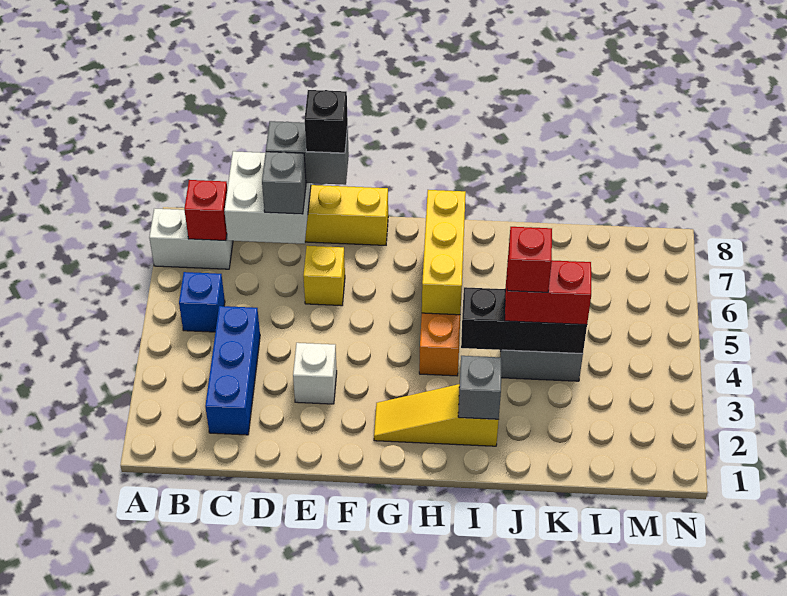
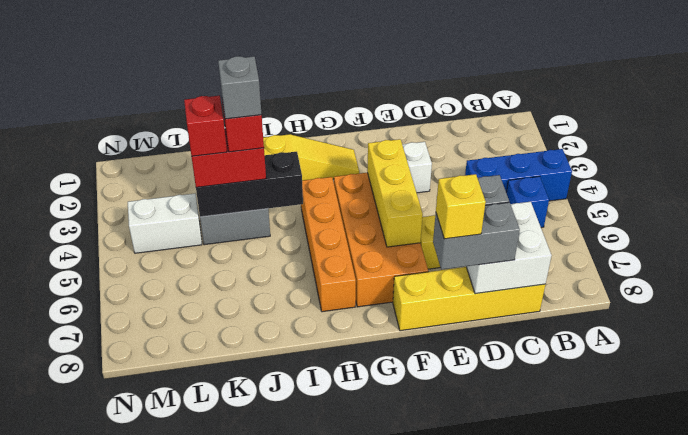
white 1x2 brick [149,208,233,269] -> white 1x2 brick moved to [128,194,202,253]
red 1x1 brick [184,180,227,241] -> red 1x1 brick moved to [184,96,227,156]
blue 1x3 brick [205,306,260,435] -> blue 1x3 brick turned to [465,149,572,201]
black 1x1 brick [305,90,348,153] -> yellow 1x1 brick [436,174,486,239]
none -> orange 2x4 brick [334,173,428,307]
yellow 1x3 brick [422,190,466,315] -> yellow 1x3 brick moved to [367,139,423,247]
grey 1x1 brick [458,356,502,419] -> grey 1x1 brick moved to [218,56,262,119]

